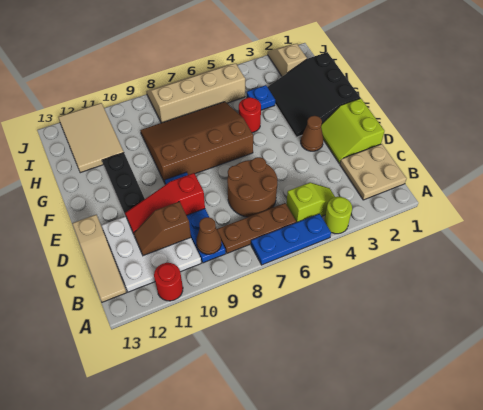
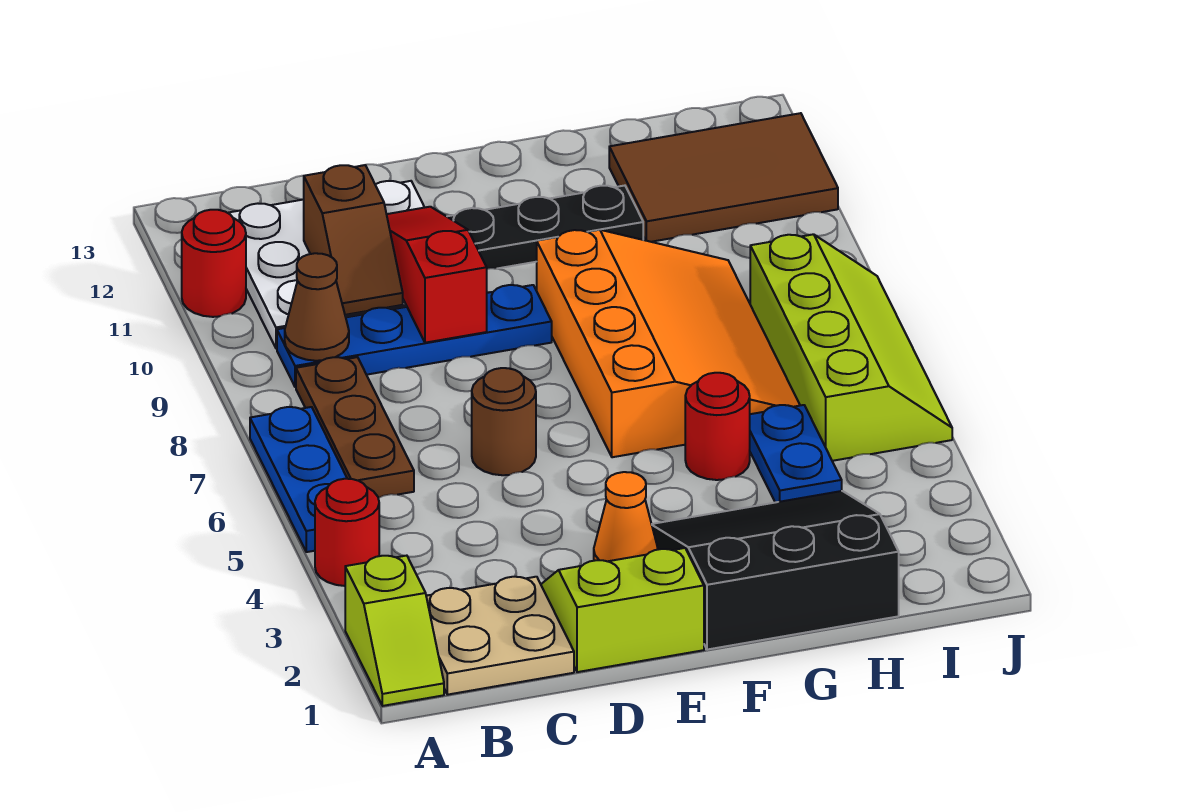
lime 1x1 round brick [324,197,352,234] -> red 1x1 round brick [315,479,379,586]
lime 1x2 slope [286,183,335,223] -> lime 1x2 slope moved to [345,556,444,706]
tan 1x3 slope [72,215,126,302] -> none
brown 2x2 round brick [227,157,277,217] -> brown 1x1 round brick [472,368,536,475]
brown 1x2 slope [134,202,191,256] -> brown 1x2 slope turned to [303,165,403,315]
brown 1x1 cone [301,116,323,151] -> orange 1x1 cone [594,472,658,561]
brown 3x4 slope [140,102,253,183] -> orange 3x4 slope [537,230,800,457]
blue 1x1 plate [247,85,275,110] -> blue 1x2 plate [750,405,842,503]
tan 2x3 tile [58,103,124,173] -> brown 2x3 tile [609,113,838,242]
tan 1x2 slope [268,44,307,76] -> none
tan 2x4 slope [146,64,245,123] -> lime 2x4 slope [750,234,952,461]

